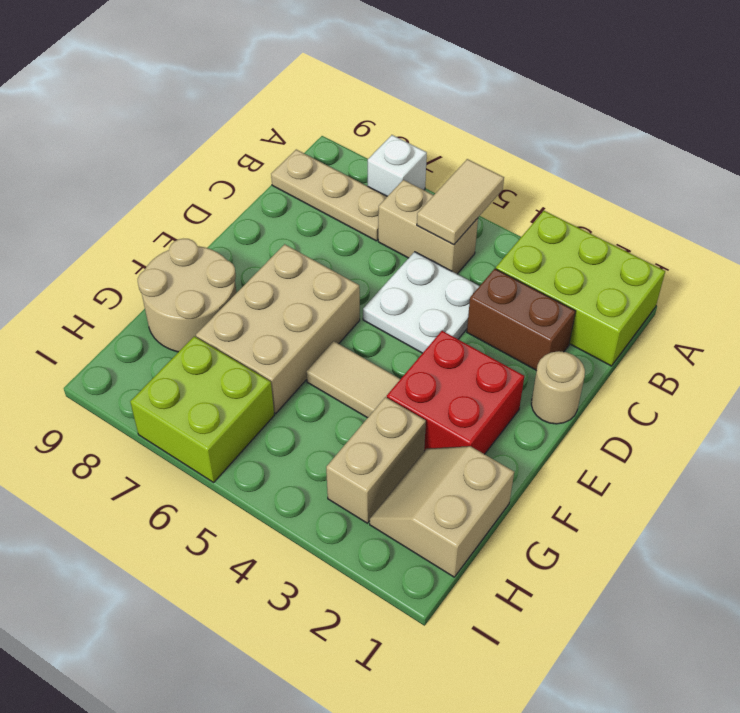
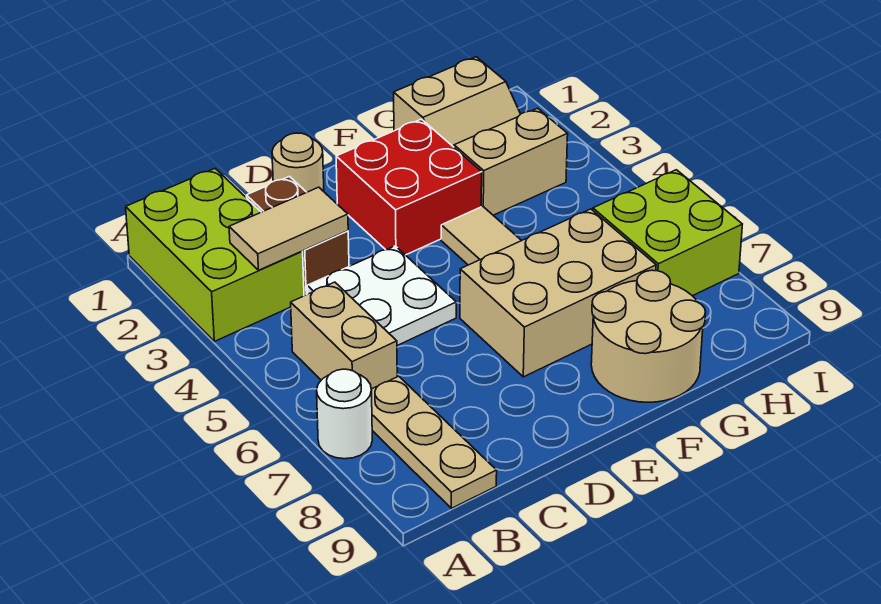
tan 1x2 tile [417,159,504,245] -> tan 1x2 tile moved to [229,187,348,270]
white 1x1 brick [368,135,427,196] -> white 1x1 round brick [317,369,372,459]

